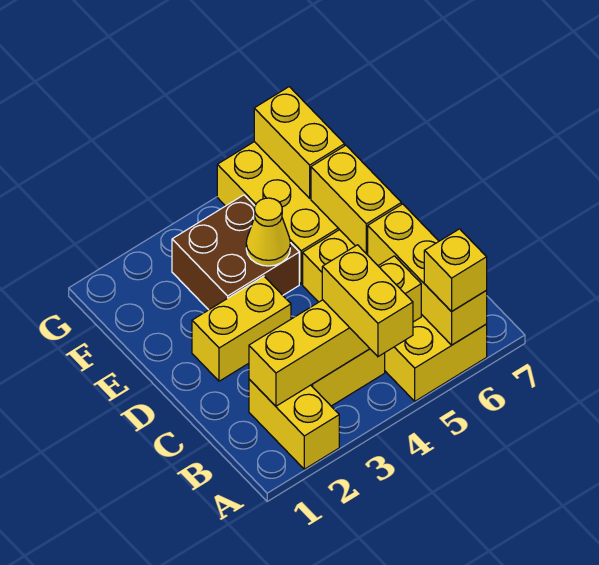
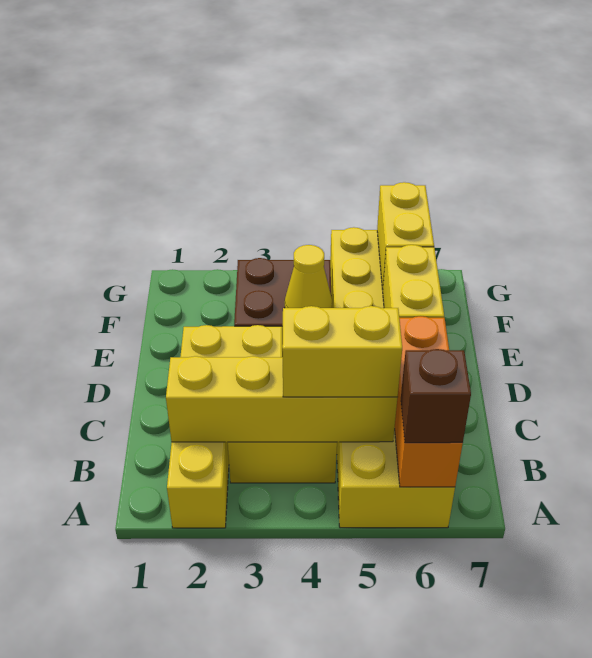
yellow 1x2 brick [322,245,413,357] -> yellow 1x2 brick turned to [282,306,402,397]
yellow 1x3 brick [368,204,487,345] -> orange 1x3 brick [395,316,463,487]
yellow 1x1 brick [424,229,487,312] -> brown 1x1 brick [401,349,471,443]

